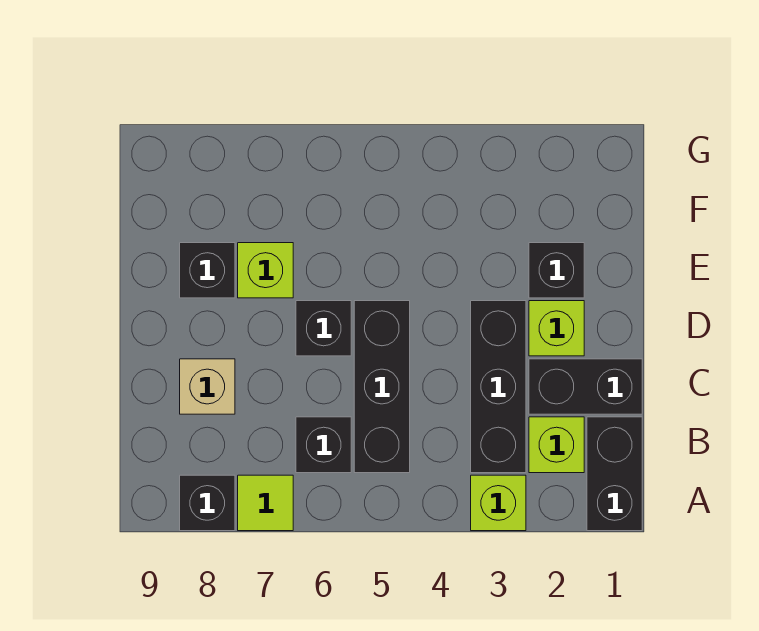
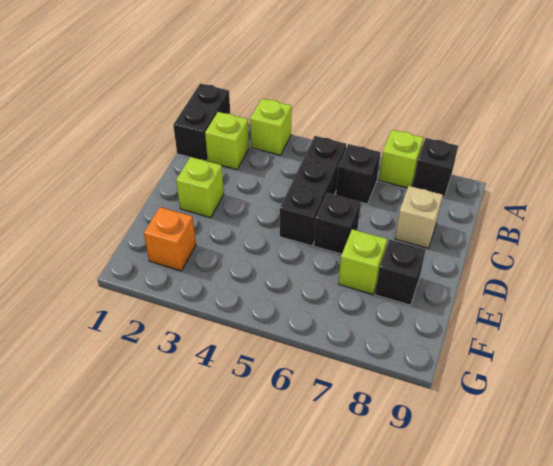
lime 1x1 tile [238,475,293,531] -> lime 1x1 brick [379,130,424,188]
black 1x3 brick [471,301,526,473] -> none
black 1x2 brick [529,359,642,414] -> none
black 1x1 brick [529,243,584,298] -> none
none -> orange 1x1 brick [144,207,196,271]

